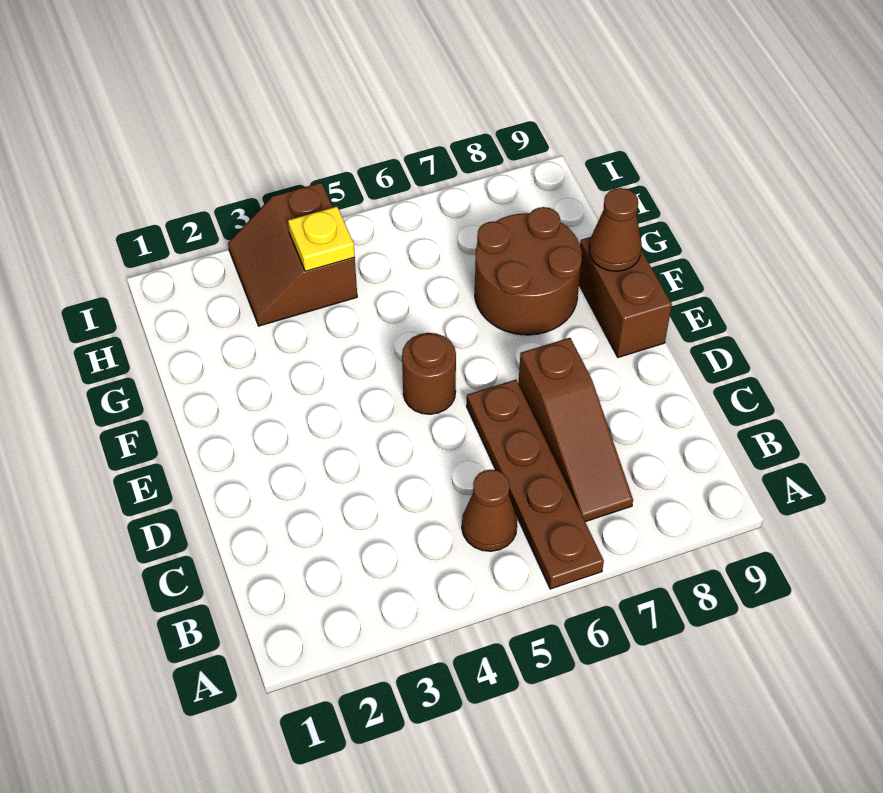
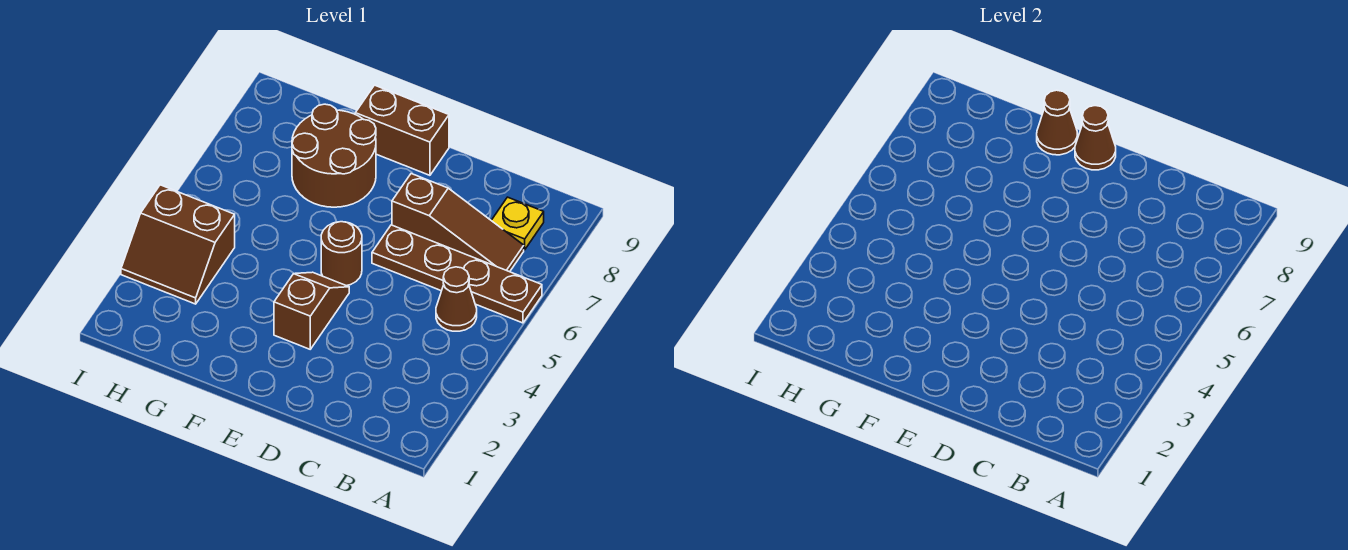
none -> brown 1x2 slope [274,272,349,349]
none -> brown 1x1 cone [1075,106,1116,170]
yellow 1x1 plate [288,207,355,271] -> yellow 1x1 plate moved to [491,197,544,250]

